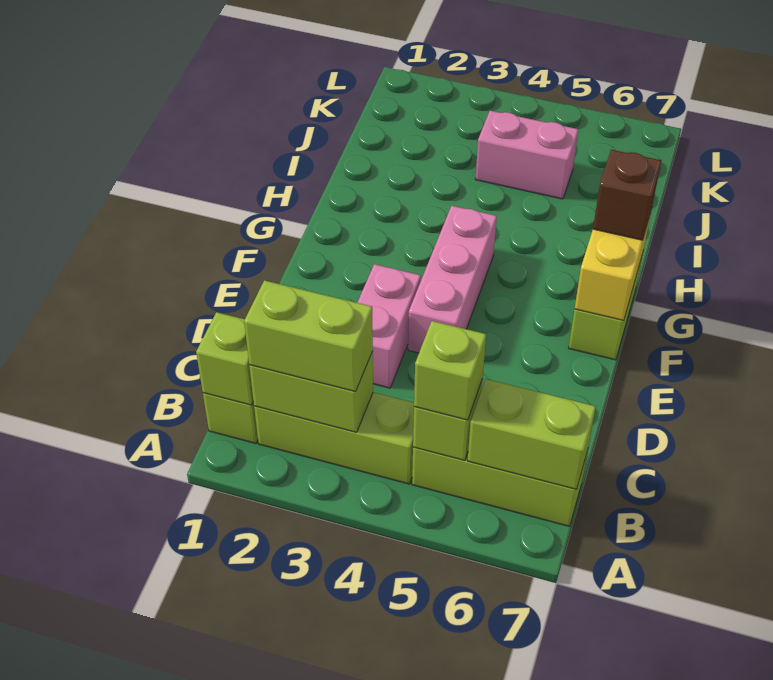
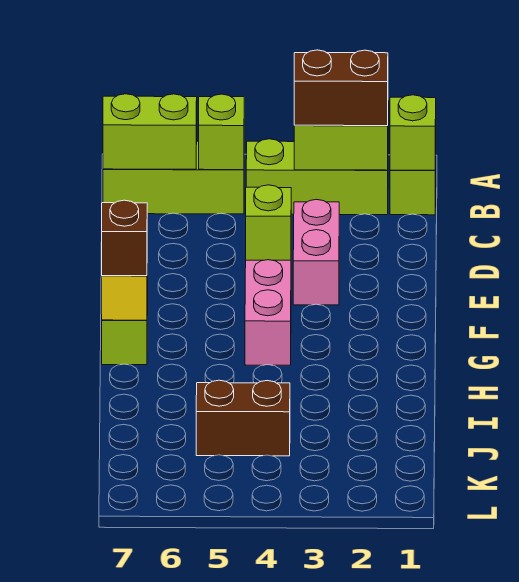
lime 1x2 brick [244,280,373,392] -> brown 1x2 brick [294,50,388,126]
lime 1x1 brick [414,321,486,420] -> lime 1x1 brick moved to [246,185,291,260]
pink 1x2 brick [475,111,578,199] -> brown 1x2 brick [196,380,290,456]

